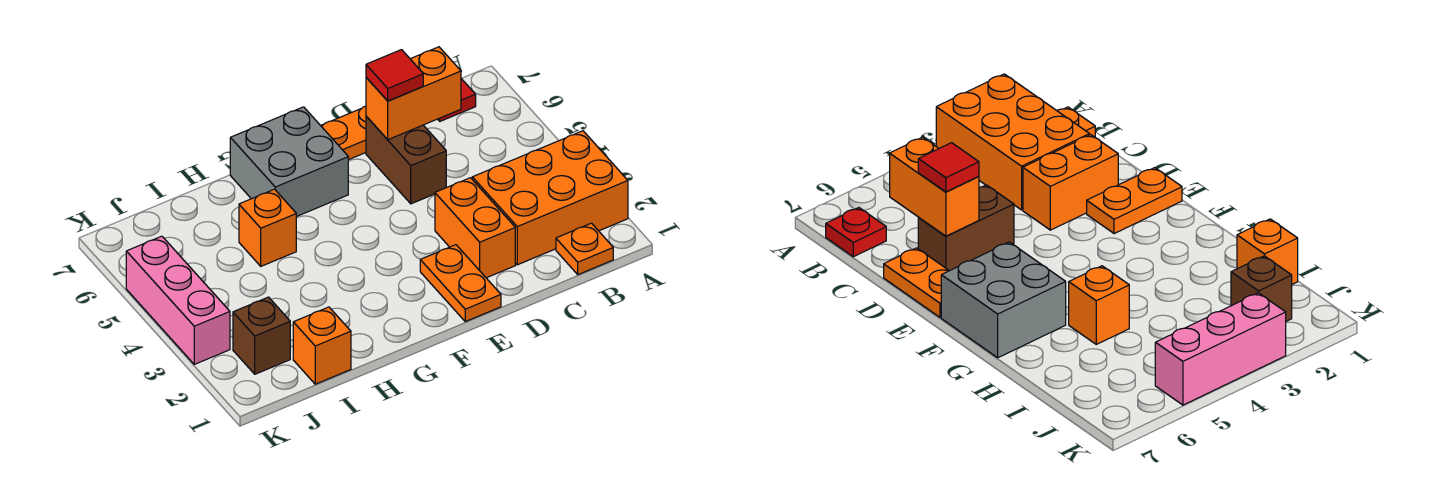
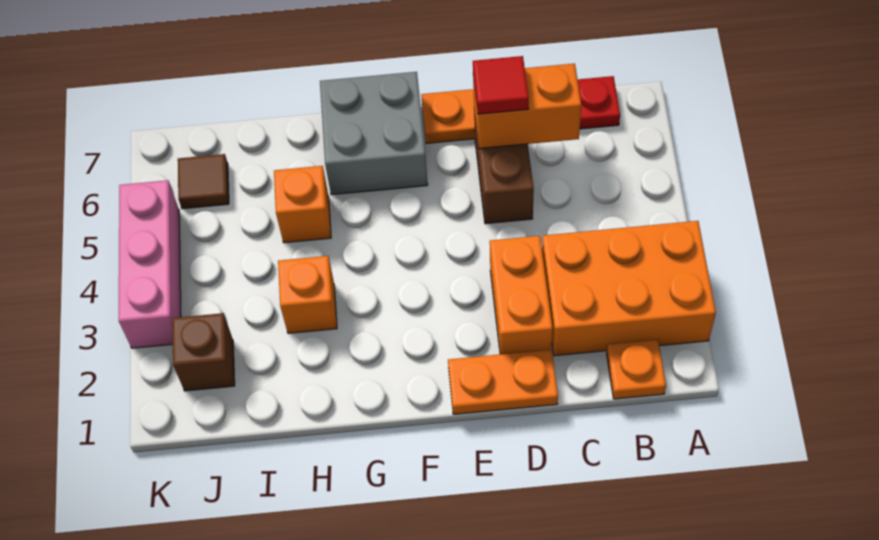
orange 1x2 plate [420,245,501,322] -> orange 1x2 plate turned to [448,350,558,414]
orange 1x1 brick [293,307,351,384] -> orange 1x1 brick moved to [278,256,337,333]
none -> brown 1x1 tile [178,154,229,209]

